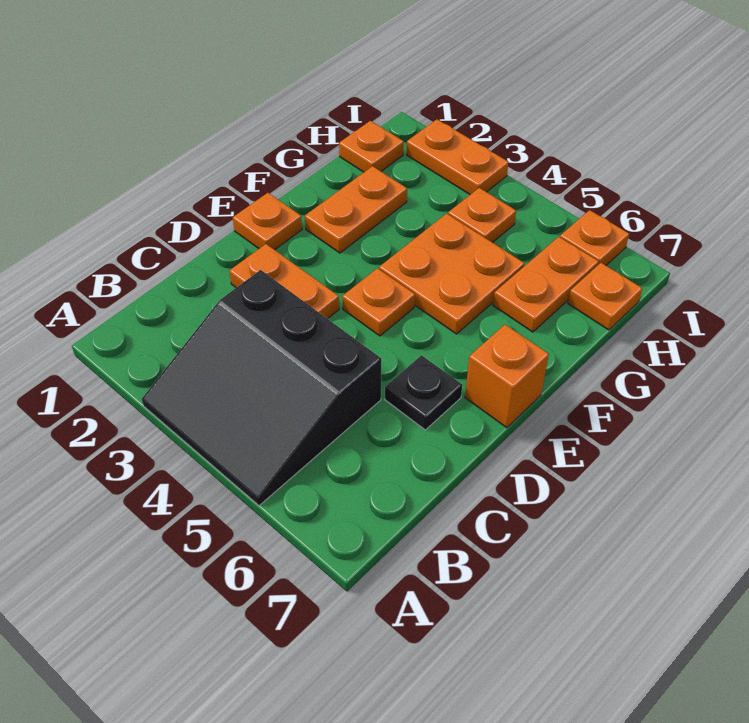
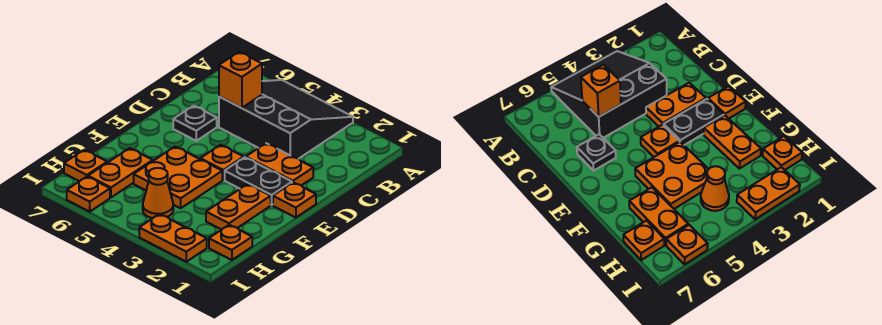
none -> black 1x2 plate [225,157,292,205]
orange 1x1 brick [465,325,549,428] -> orange 1x1 brick moved to [219,52,262,108]
orange 1x1 plate [448,188,516,243] -> orange 1x1 cone [143,168,173,218]

